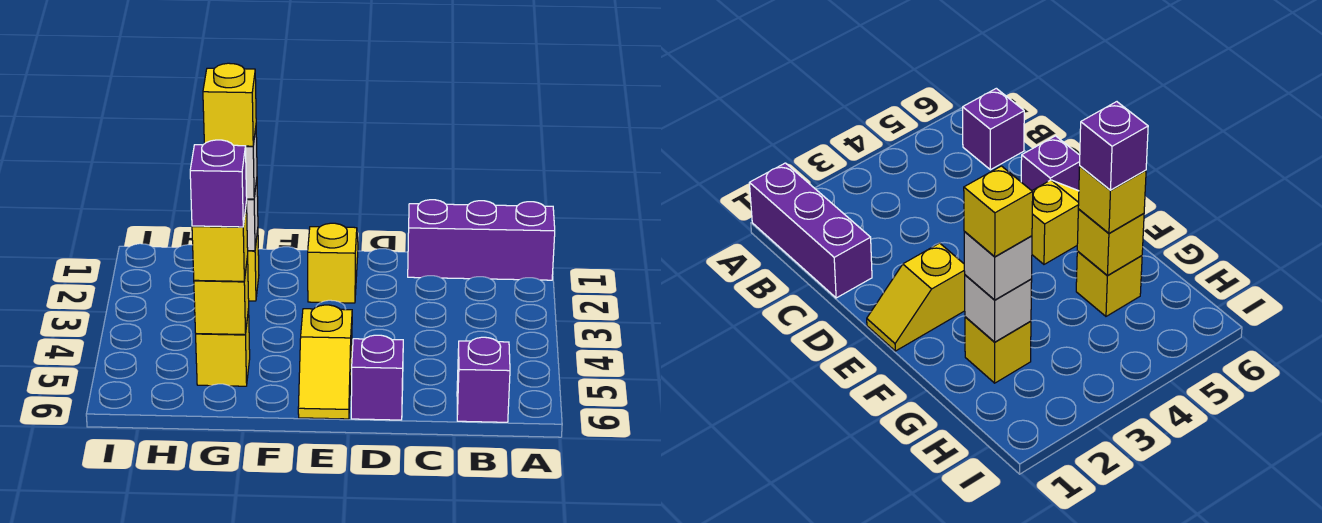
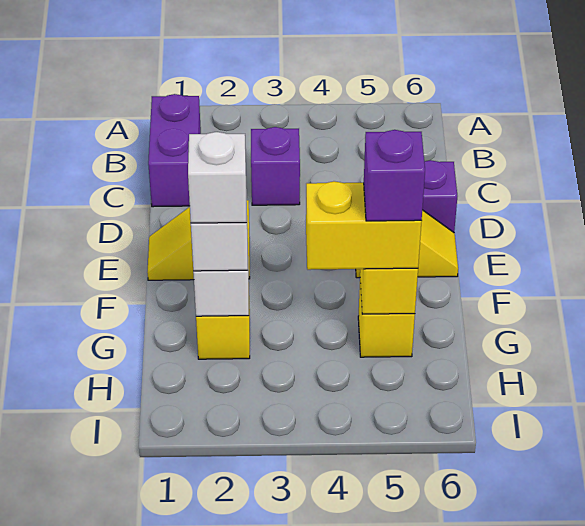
purple 1x3 brick [408,200,555,280] -> purple 1x2 brick [148,94,201,207]
purple 1x1 brick [457,337,510,422] -> purple 1x1 brick moved to [251,127,300,205]
yellow 1x1 brick [203,63,256,146] -> white 1x1 brick [188,132,246,223]
yellow 1x1 brick [192,202,248,281] -> yellow 1x2 brick [306,181,422,270]

